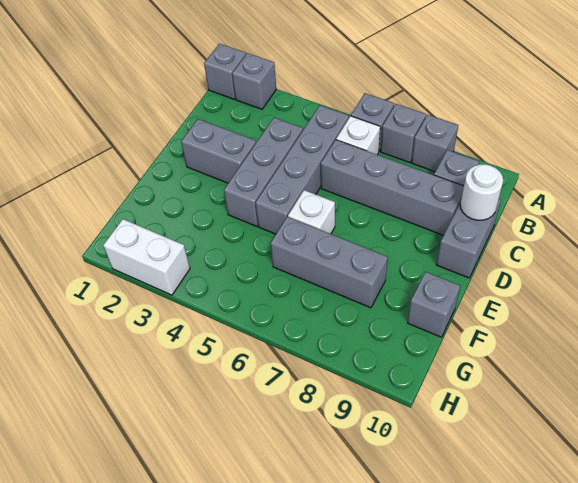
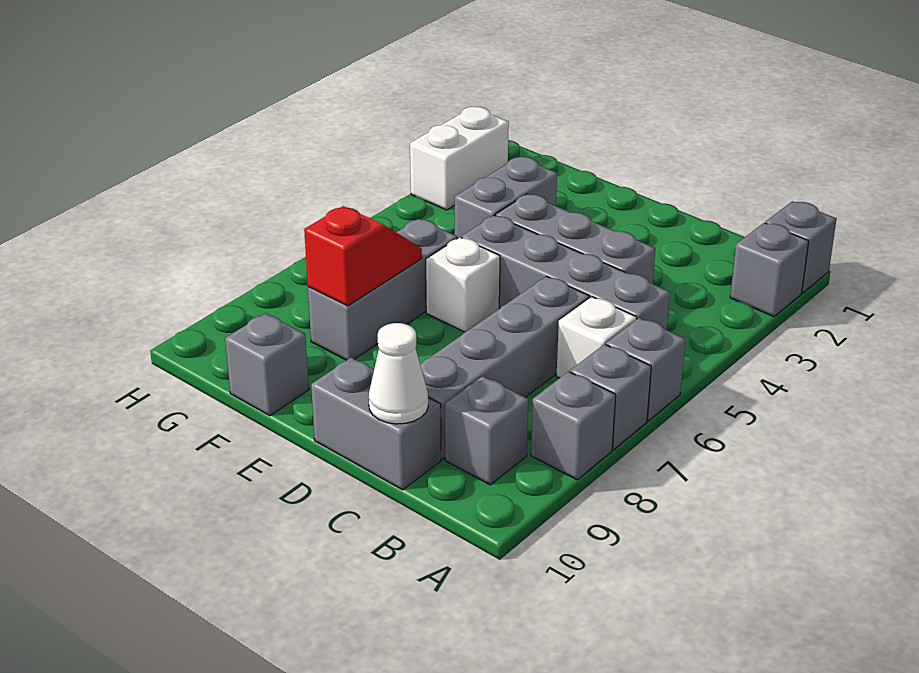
white 1x1 round brick [460,164,503,220] -> white 1x1 cone [369,323,428,424]
grey 1x2 brick [181,119,256,183] -> grey 1x2 brick moved to [455,157,557,238]
none -> red 1x2 slope [304,206,422,306]

